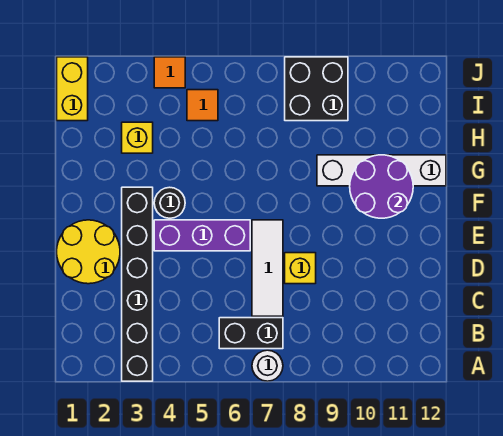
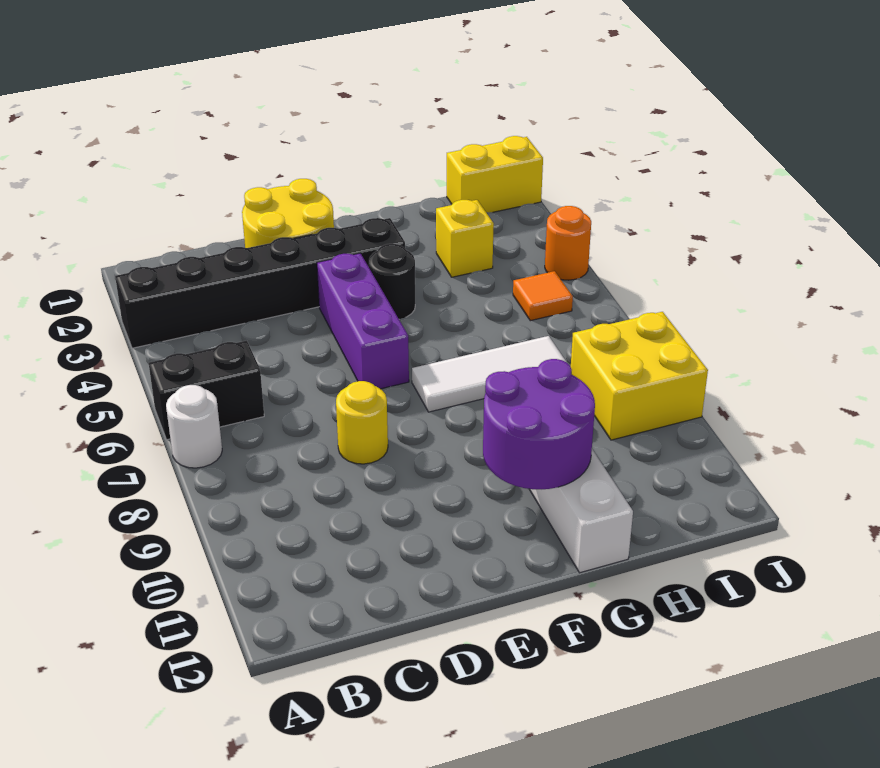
black 1x2 brick [219,318,283,349] -> black 1x2 brick turned to [149,341,264,440]
white 1x3 tile [252,220,283,316] -> white 1x3 tile moved to [412,336,566,412]
yellow 1x1 brick [285,253,316,284] -> yellow 1x1 round brick [336,381,388,464]
black 2x2 brick [285,57,348,121] -> yellow 2x2 brick [571,312,708,440]
orange 1x1 tile [154,57,185,88] -> orange 1x1 round brick [545,206,591,280]

